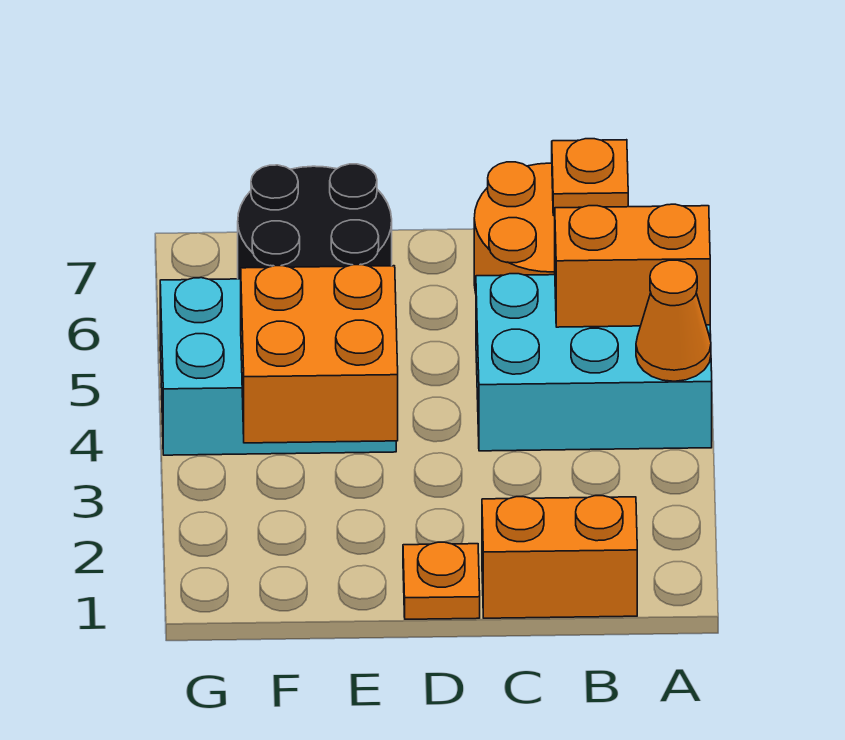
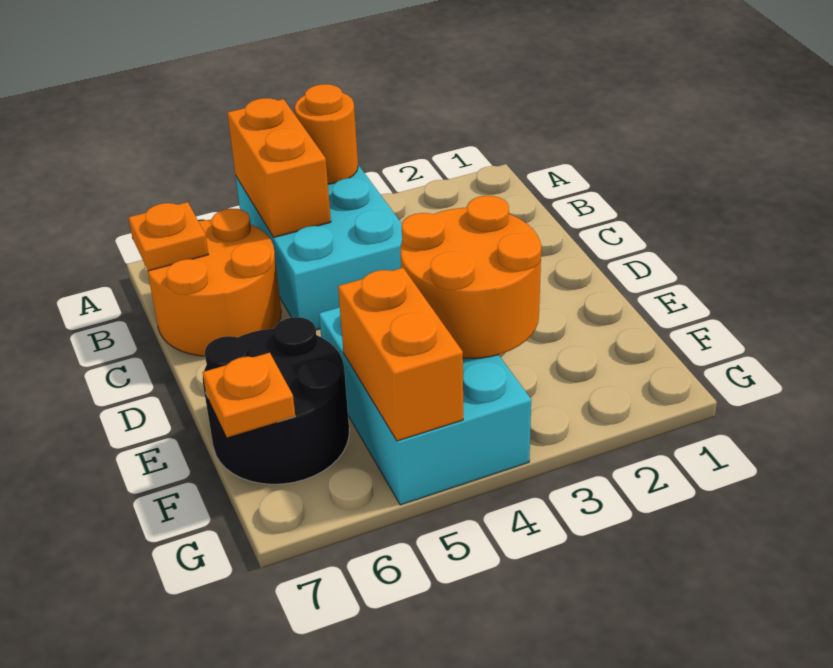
orange 1x1 cone [636,260,711,381] -> orange 1x1 round brick [295,84,358,184]
orange 1x2 brick [482,496,637,618] -> orange 1x2 brick moved to [338,268,463,441]
orange 1x1 plate [403,542,480,619] -> orange 1x1 plate moved to [203,353,295,437]
orange 2x2 brick [241,264,398,443] -> orange 2x2 round brick [401,196,541,358]

